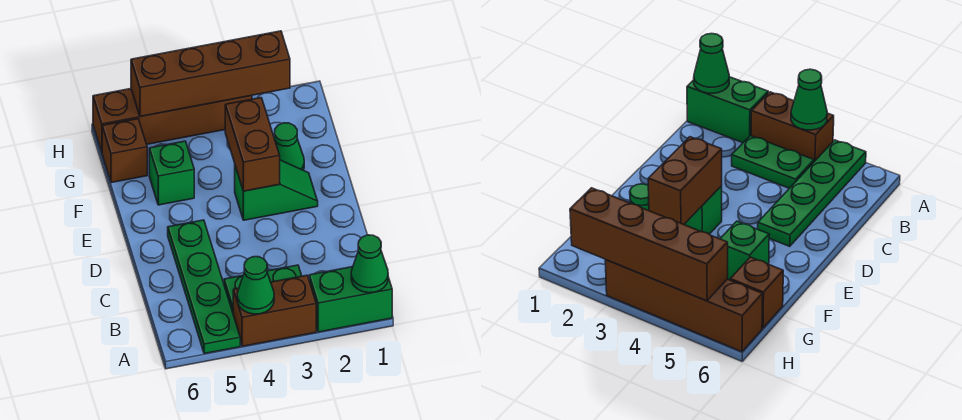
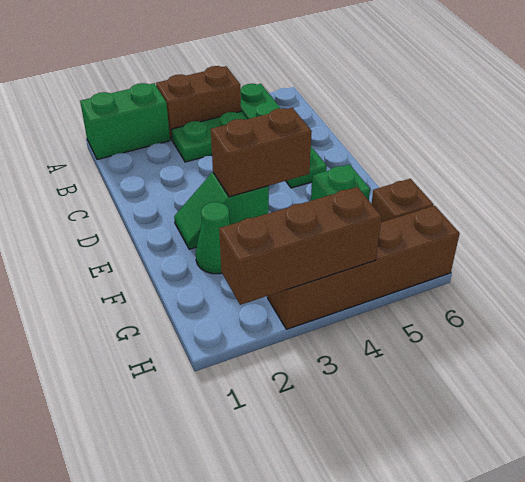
green 1x1 cone [351,235,388,293] -> none
green 1x1 cone [237,257,274,314] -> none
brown 1x2 brick [225,98,280,191] -> brown 1x2 brick turned to [211,108,312,197]
brown 1x4 brick [131,31,290,116] -> brown 1x3 brick [219,187,382,305]

